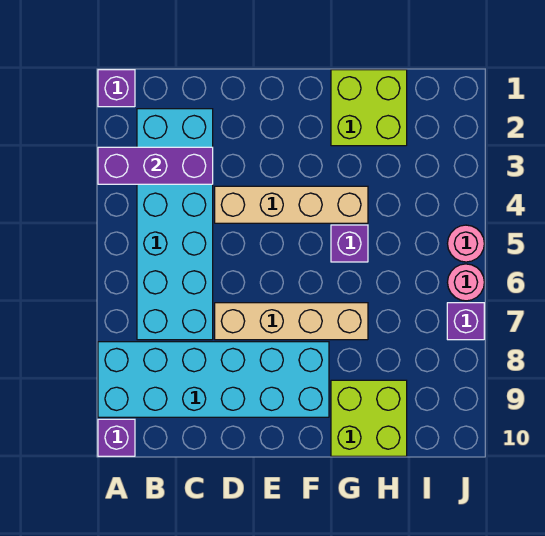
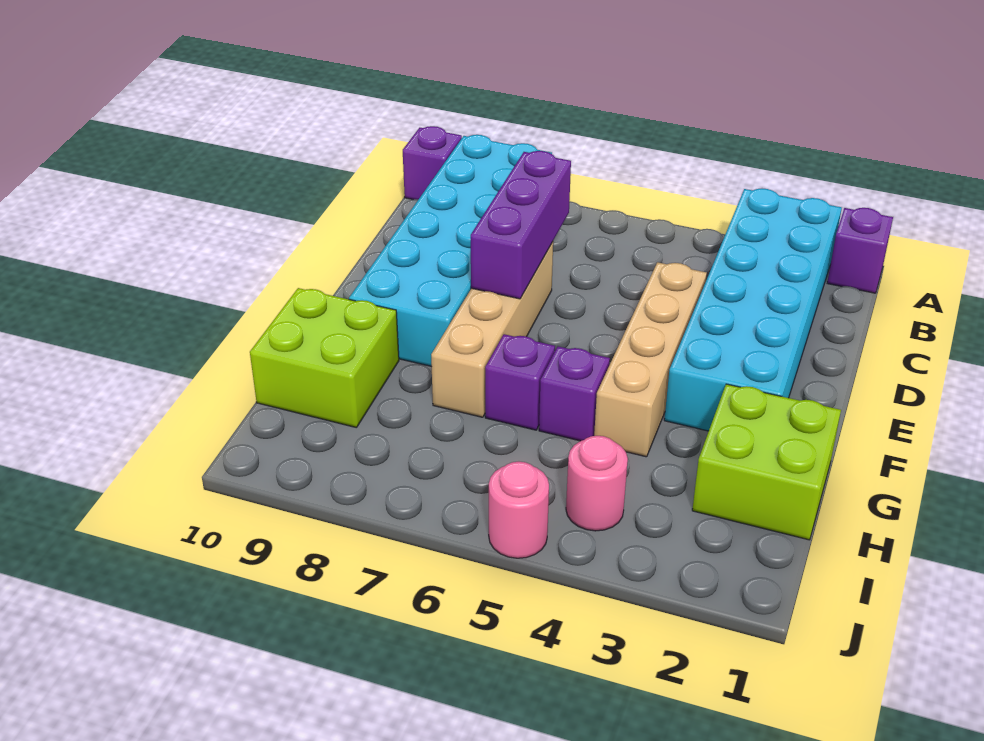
purple 1x3 brick [98,147,213,184] -> purple 1x3 brick moved to [471,151,571,299]
cyan 2x6 brick [137,109,213,340] -> cyan 2x6 brick turned to [664,189,842,431]
pink 1x1 round brick [448,264,484,301] -> pink 1x1 round brick moved to [566,436,628,531]
purple 1x1 brick [447,303,484,340] -> purple 1x1 brick moved to [485,334,555,430]

